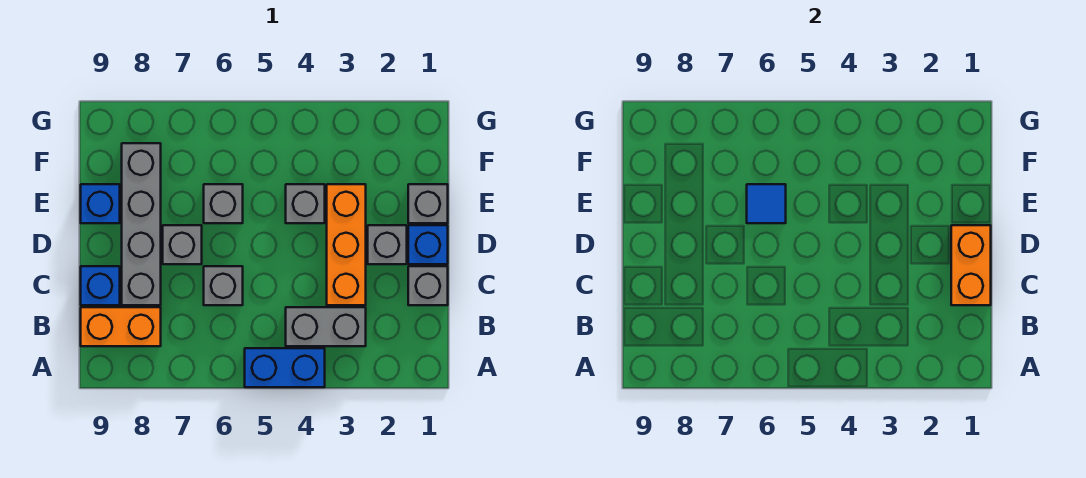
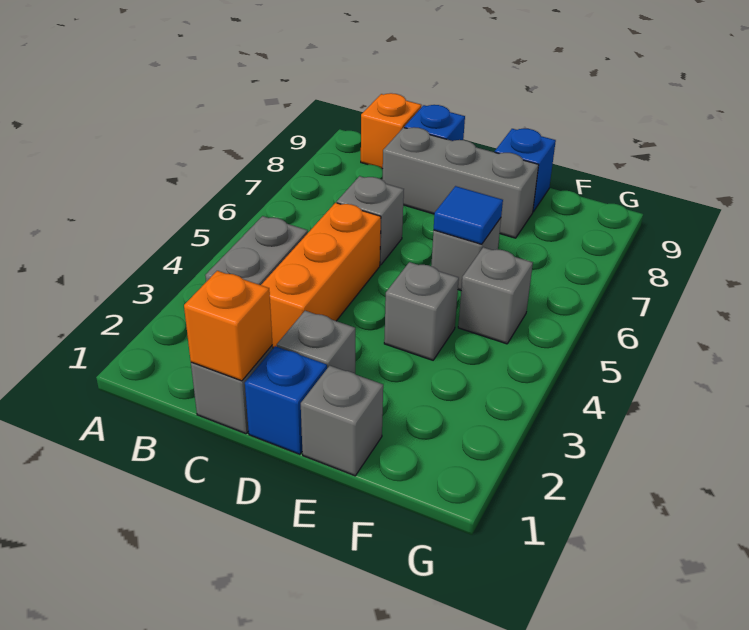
blue 1x2 brick [245,348,325,387] -> none
orange 1x2 brick [81,307,161,346] -> orange 1x1 brick [361,93,421,169]
orange 1x2 brick [951,225,991,305] -> orange 1x1 brick [184,271,273,381]
orange 1x3 brick [327,184,366,305] -> orange 1x3 brick turned to [261,203,381,348]
grey 1x4 brick [122,143,161,305] -> grey 1x3 brick [382,127,539,238]
grey 1x1 brick [163,225,202,264] -> grey 1x1 brick moved to [458,247,533,344]

